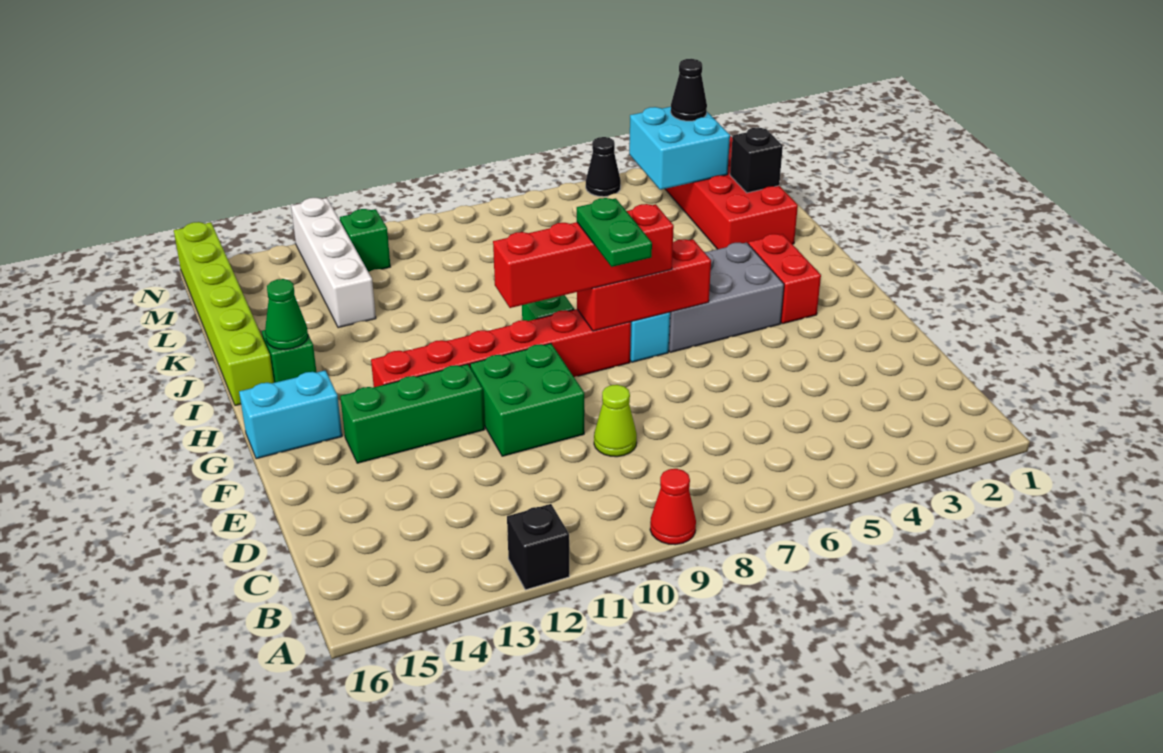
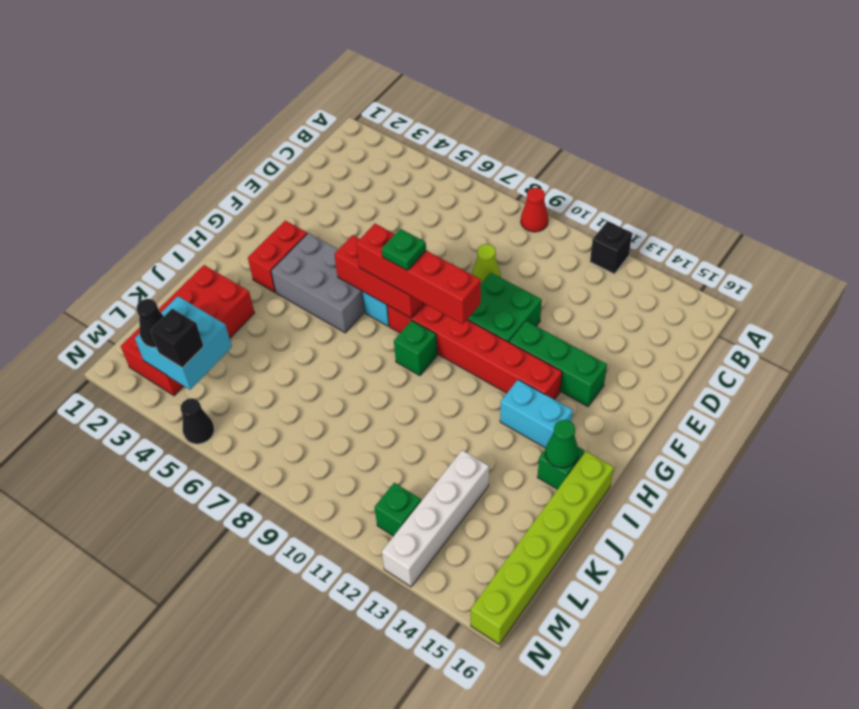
green 1x2 plate [577,198,652,267] -> green 1x1 plate [382,229,426,270]
cyan 1x2 brick [239,370,342,459] -> cyan 1x2 brick moved to [500,380,573,448]
black 1x1 brick [730,127,783,193] -> black 1x1 brick moved to [150,309,204,368]

